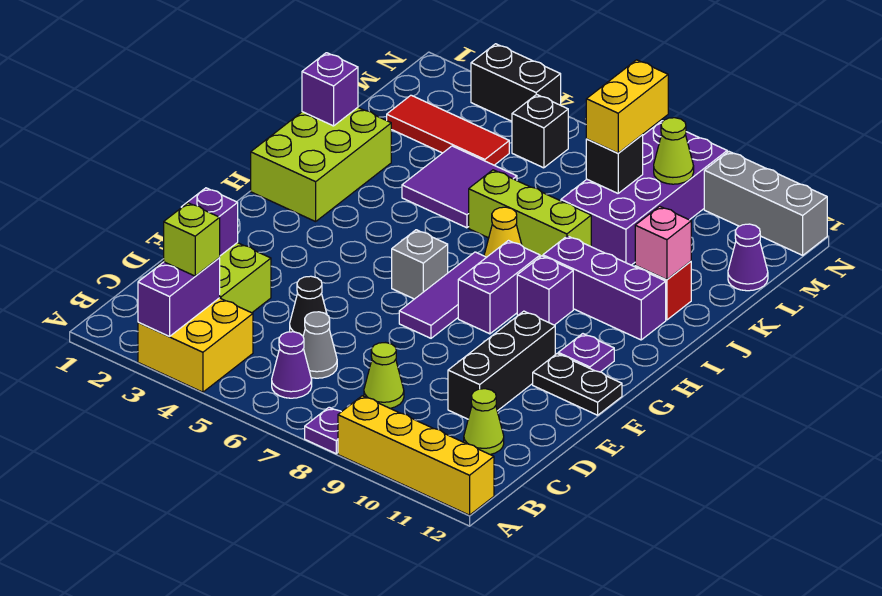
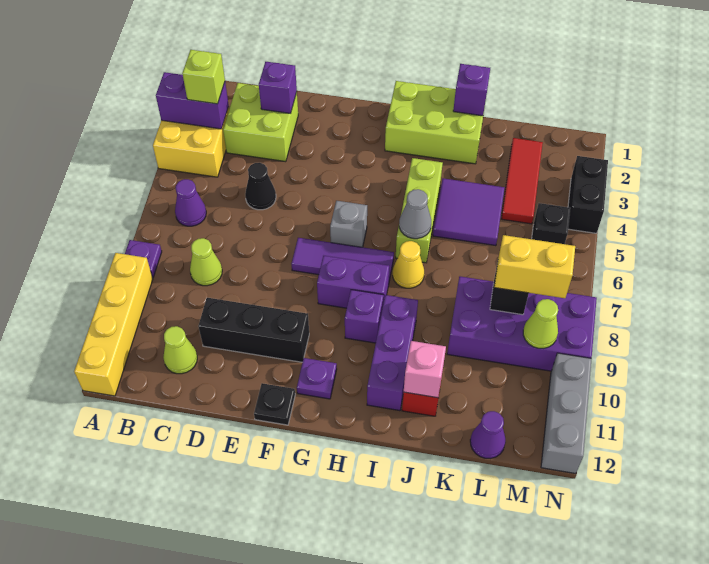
grey 1x1 cone [303,312,337,378] -> grey 1x1 cone moved to [399,189,431,239]
black 1x2 plate [533,354,622,415] -> black 1x1 plate [254,383,295,425]
lime 1x3 brick [469,170,591,257] -> lime 1x3 brick moved to [396,158,443,263]

